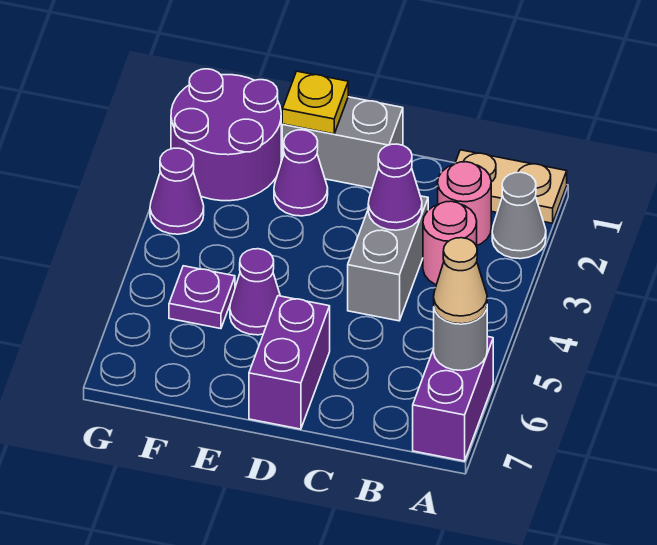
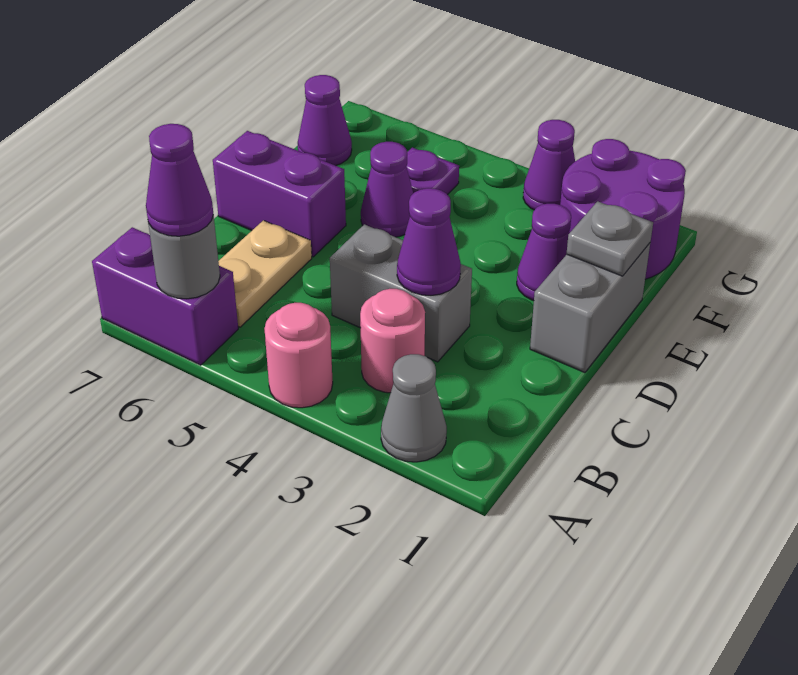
tan 1x2 plate [455,150,567,223] -> tan 1x2 plate moved to [218,220,312,327]
tan 1x1 cone [434,238,487,324] -> purple 1x1 cone [146,124,213,236]
pink 1x1 round brick [438,162,491,245] -> pink 1x1 round brick moved to [264,303,333,408]
yellow 1x1 plate [282,71,348,134] -> grey 1x1 plate [567,201,653,276]
none -> purple 1x1 cone [298,75,352,166]

